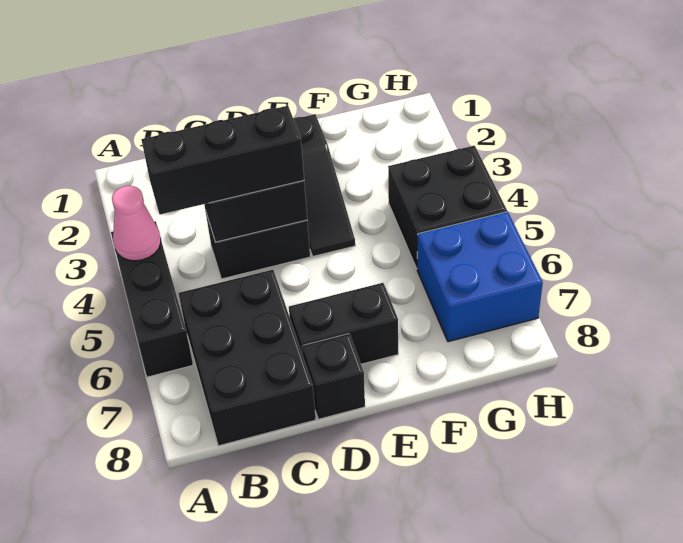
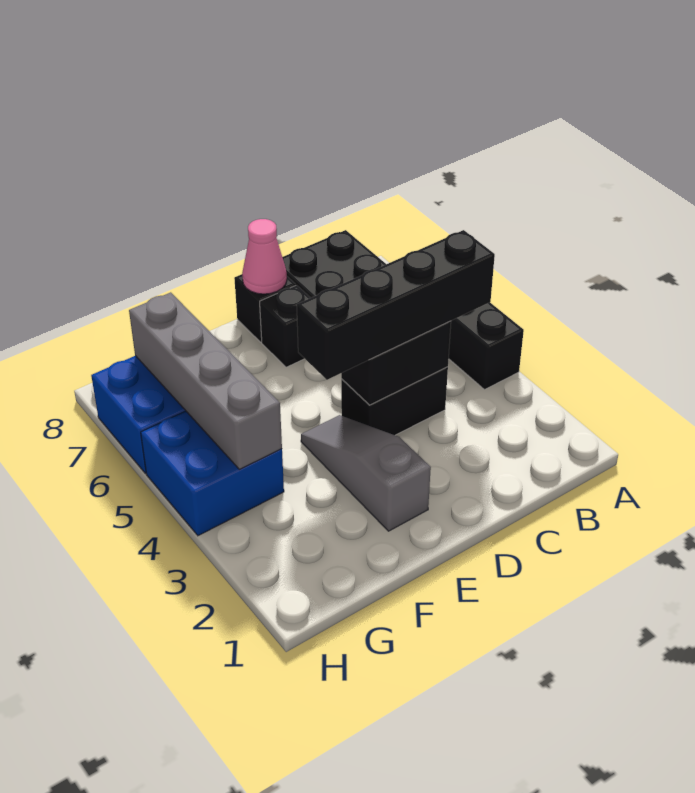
pink 1x1 cone [112,186,161,261] -> pink 1x1 cone moved to [242,219,287,294]
black 1x3 brick [141,106,304,214] -> black 1x4 brick [297,230,495,380]
black 1x2 brick [289,283,398,364] -> black 1x1 brick [260,285,311,367]
black 1x3 slope [293,114,355,256] -> grey 1x3 slope [301,415,431,531]
black 2x2 brick [388,146,507,268] -> blue 2x2 brick [141,411,284,536]
none -> grey 1x4 brick [129,292,282,469]

